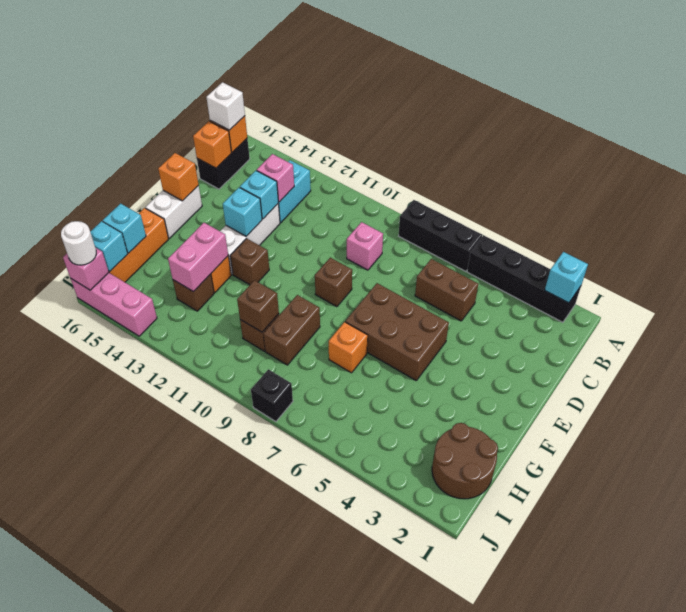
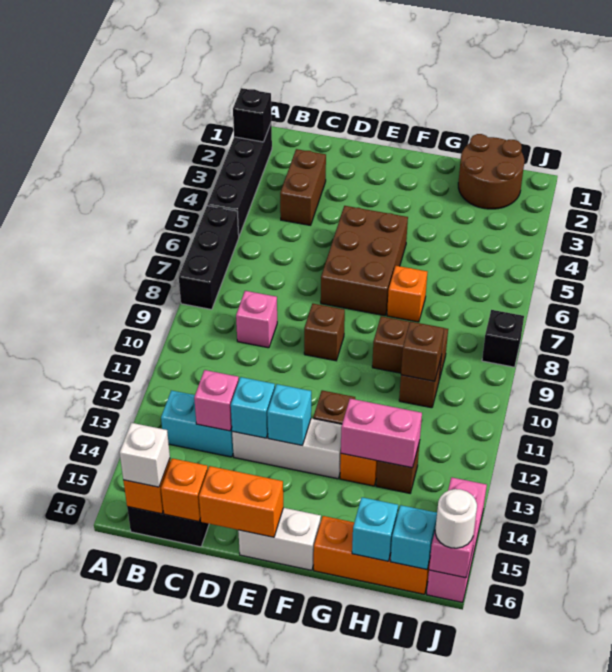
cyan 1x1 brick [545,252,588,303] -> black 1x1 brick [233,88,271,142]
brown 1x2 brick [415,259,478,321] -> brown 1x2 brick moved to [280,149,326,225]
orange 1x1 brick [158,153,199,201] -> orange 1x2 brick [199,466,283,537]

